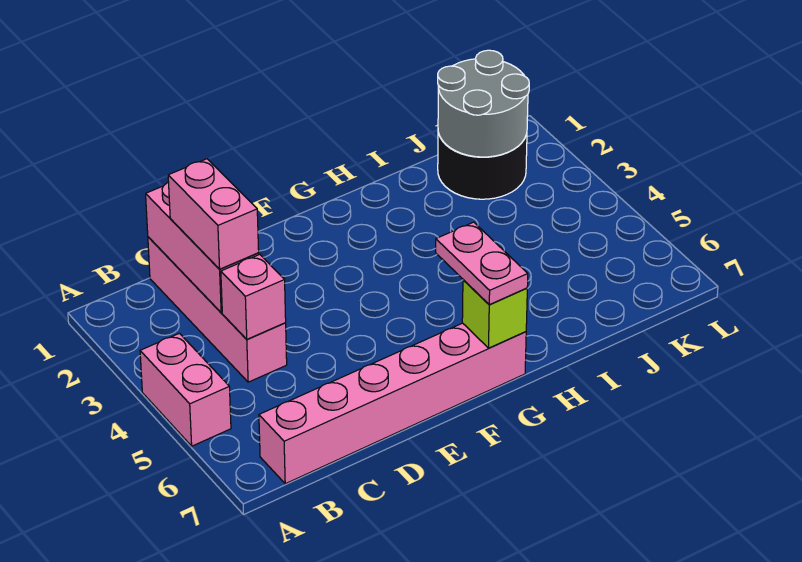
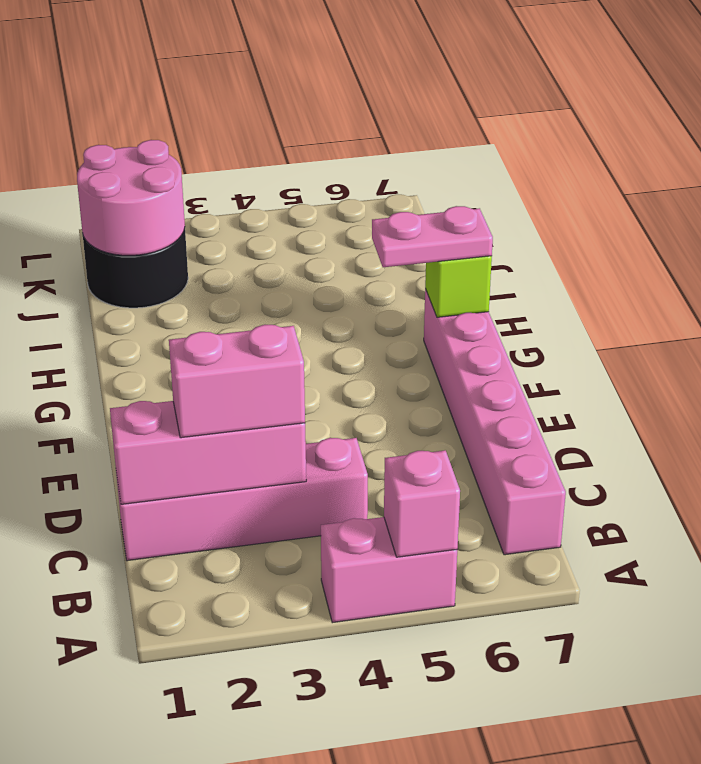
pink 1x1 brick [221,254,286,339] -> pink 1x1 brick moved to [384,450,460,557]
grey 2x2 round brick [438,50,529,157] -> pink 2x2 round brick [77,140,185,255]

